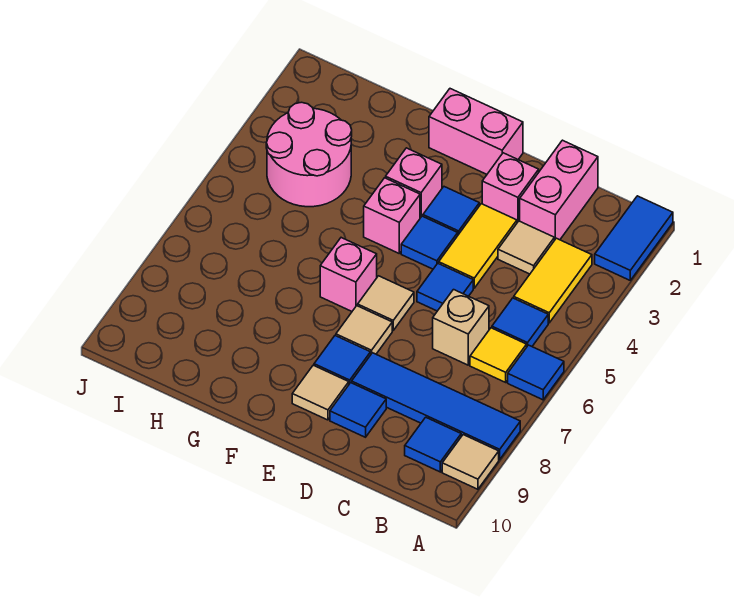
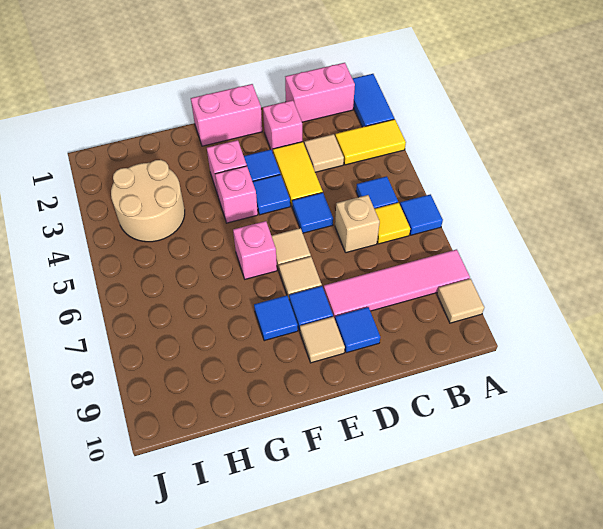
blue 1x4 tile [352,353,520,459] -> pink 1x4 tile [324,249,470,319]
yellow 1x2 tile [514,238,592,323] -> yellow 1x2 tile turned to [335,119,406,165]
blue 1x1 tile [405,417,461,472] -> blue 1x1 tile moved to [254,295,298,341]
pink 1x2 brick [520,140,598,240] -> pink 1x2 brick turned to [285,63,355,122]
pink 2x2 round brick [266,102,352,207] -> tan 2x2 round brick [111,160,185,242]

